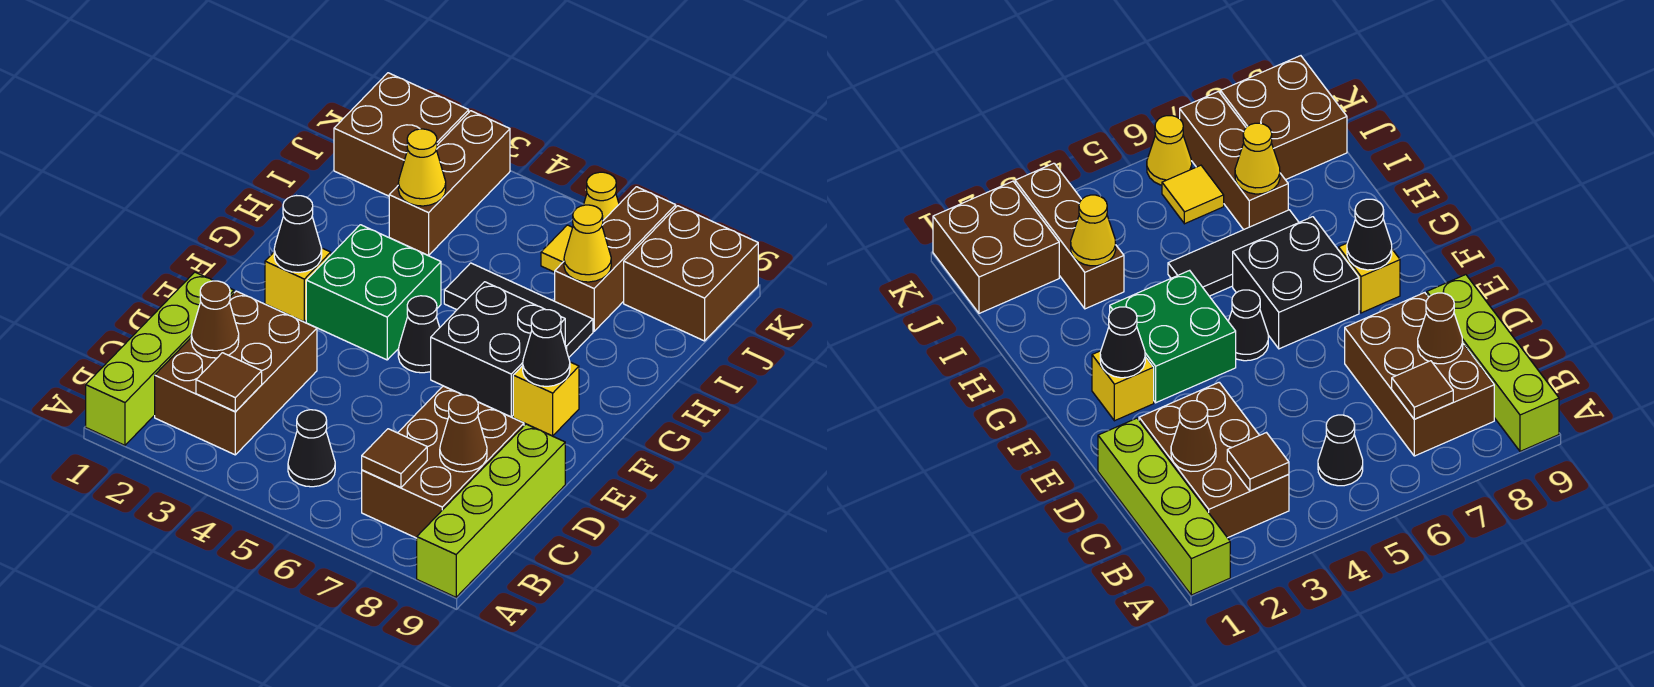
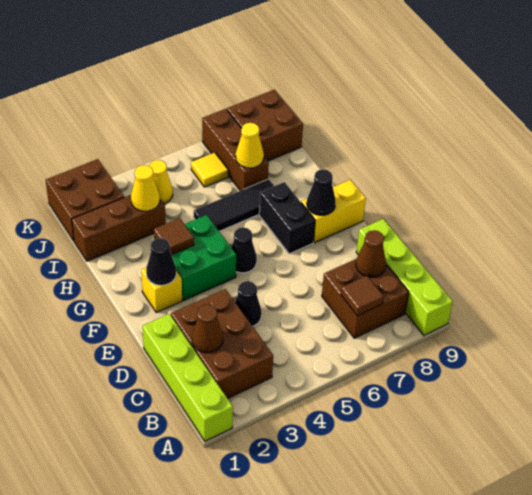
brown 1x1 tile [196,353,262,411] -> brown 1x1 tile moved to [154,218,194,255]
black 1x1 cone [288,410,335,487] -> black 1x1 cone moved to [235,281,262,326]
brown 2x3 brick [362,386,524,538] -> brown 2x2 brick [322,259,409,338]
black 2x2 brick [431,282,565,417] -> black 1x2 brick [259,182,315,254]
yellow 1x1 brick [513,362,579,436] -> yellow 1x2 brick [301,180,366,242]
brown 1x3 brick [389,111,510,255] -> brown 1x3 brick turned to [72,195,166,261]
yellow 1x1 cone [584,172,619,220] -> yellow 1x1 cone moved to [149,160,173,204]

